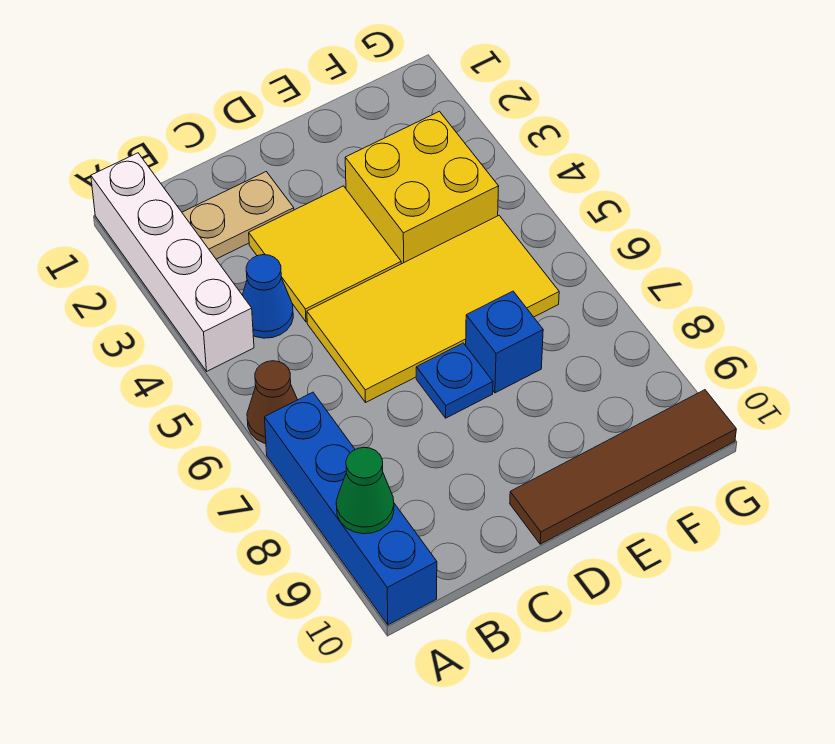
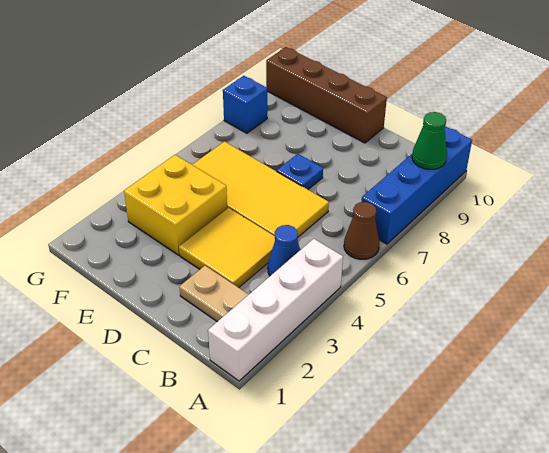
brown 1x4 tile [510,390,736,544] -> brown 1x4 brick [266,47,387,143]
blue 1x1 brick [466,291,543,393] -> blue 1x1 brick moved to [223,76,267,133]

